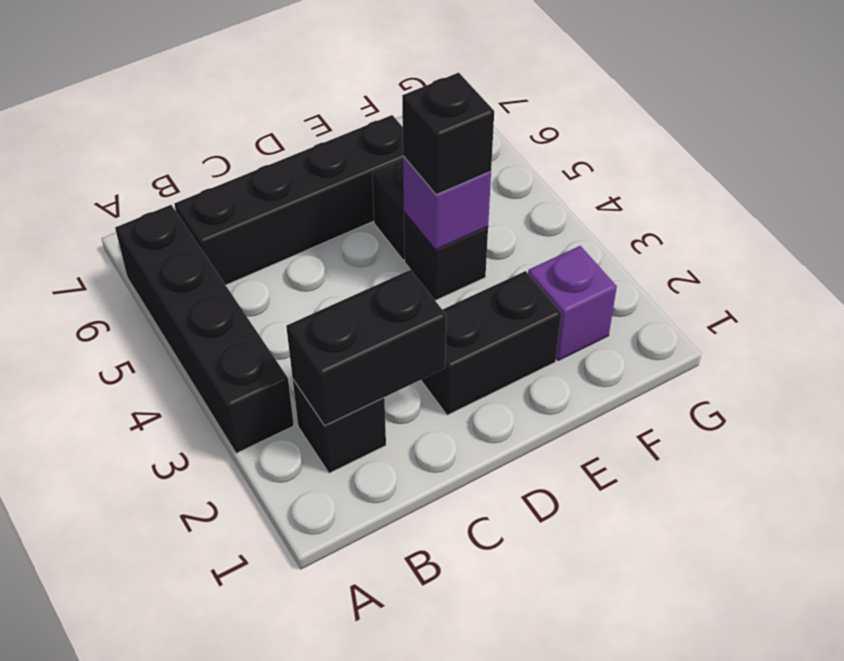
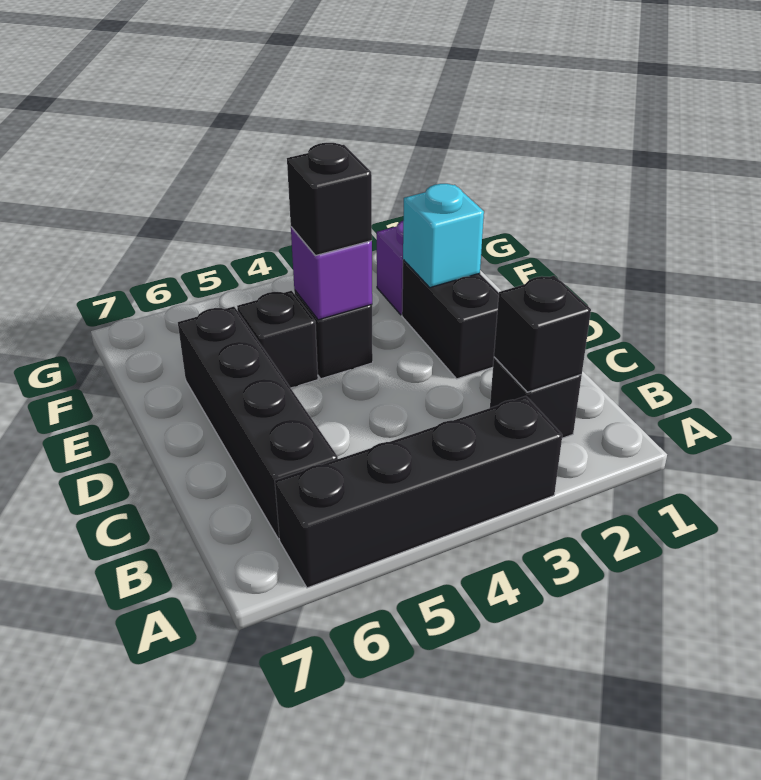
black 1x2 brick [286,270,446,426] -> black 1x1 brick [494,276,591,392]
none -> cyan 1x1 brick [403,184,484,288]

